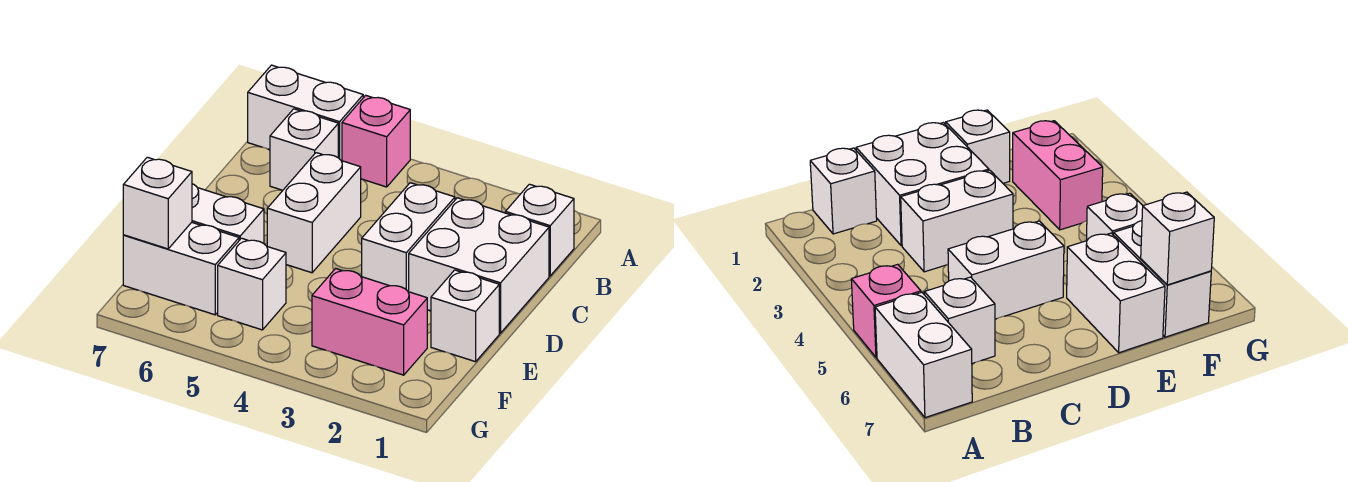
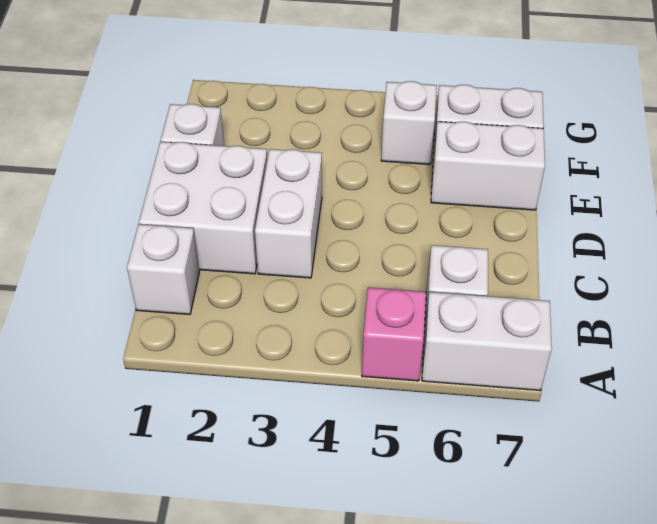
white 1x2 brick [267,153,361,273] -> none
pink 1x2 brick [312,268,427,375] -> none
white 1x1 brick [123,157,192,249] -> none

